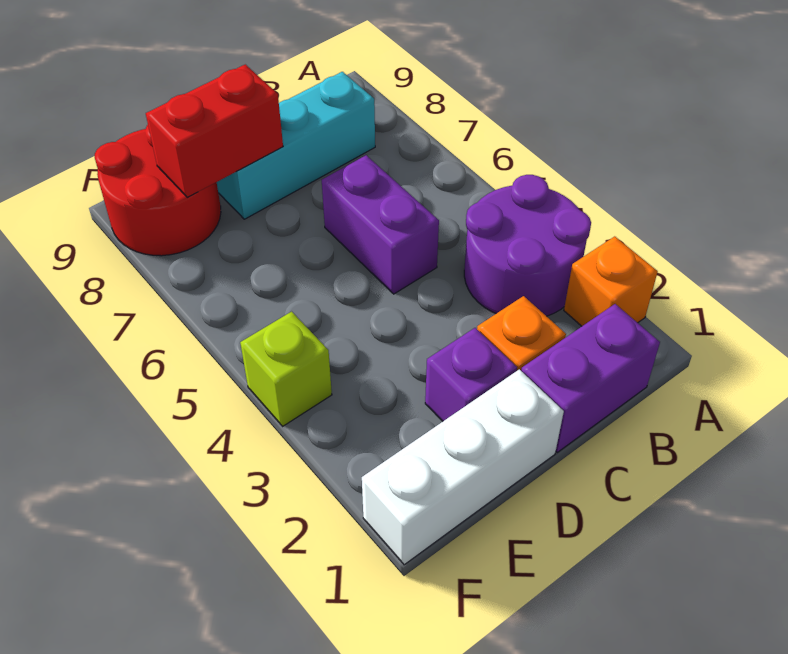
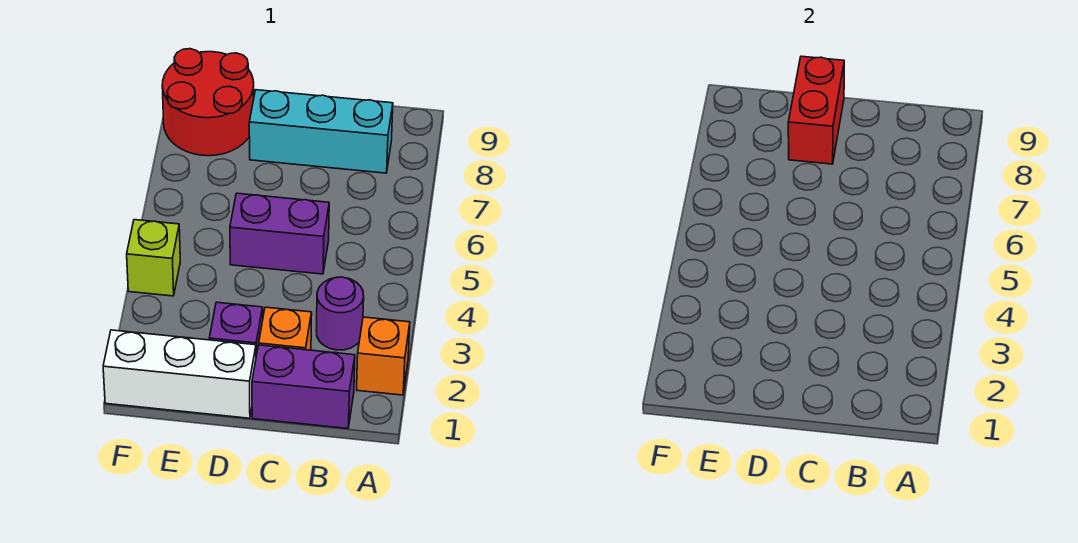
purple 2x2 round brick [464,175,591,316] -> purple 1x1 round brick [317,277,364,350]
purple 1x2 brick [322,155,439,294] -> purple 1x2 brick turned to [230,193,329,274]
red 1x2 brick [146,64,283,197] -> red 1x2 brick turned to [788,56,844,164]

